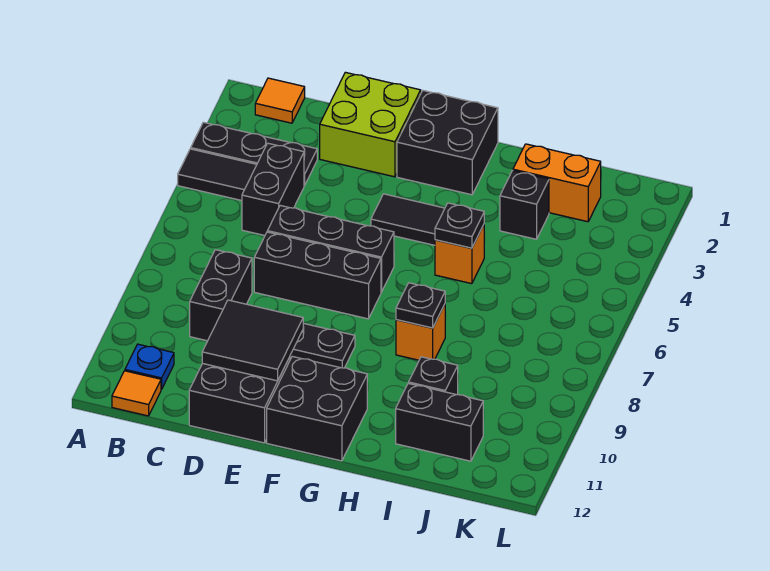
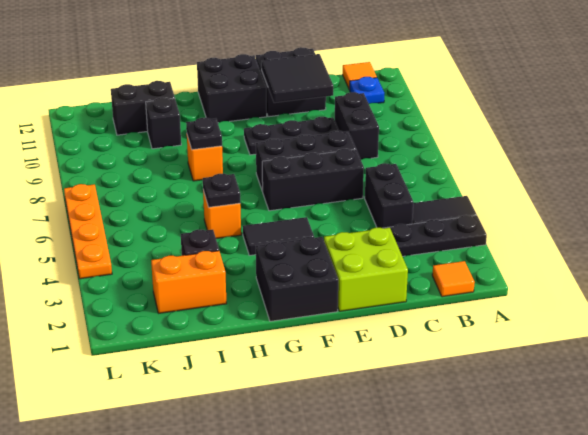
none -> orange 1x4 plate [64,184,112,279]

